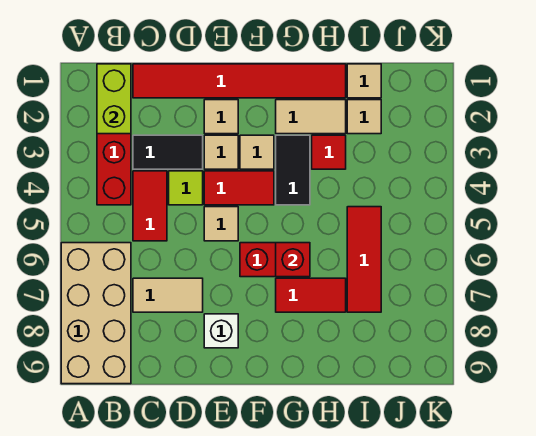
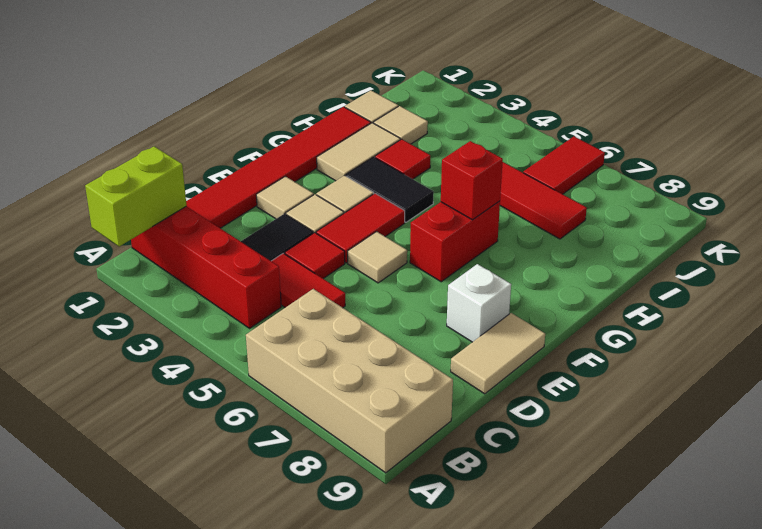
lime 1x2 brick [97,64,131,134] -> lime 1x2 brick turned to [85,146,187,247]
tan 1x2 tile [133,278,203,312] -> tan 1x2 tile moved to [451,313,545,394]
lime 1x1 tile [169,171,203,205] -> red 1x1 tile [285,233,345,279]
red 1x2 tile [276,278,346,312] -> red 1x2 tile moved to [523,137,605,194]

